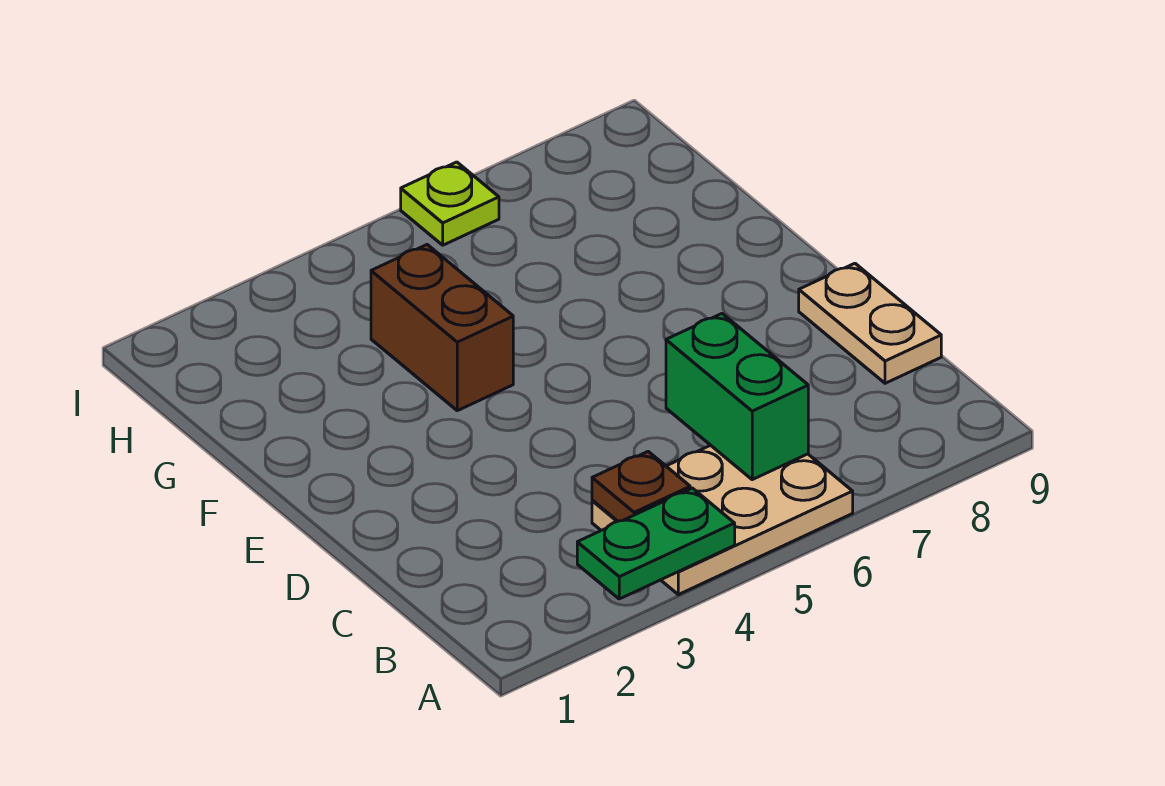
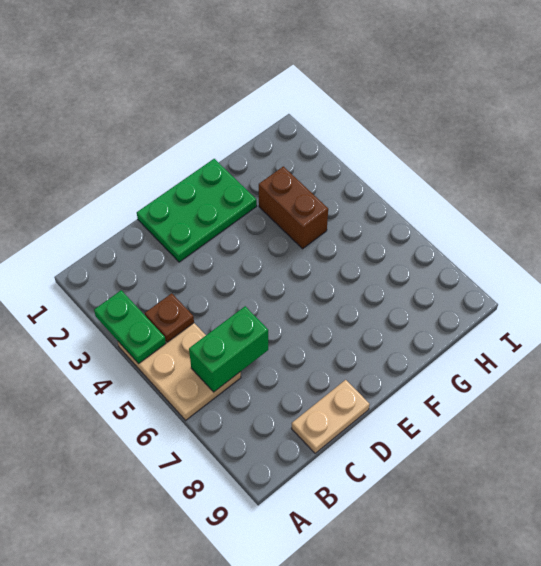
none -> green 2x3 plate [137,159,257,262]
brown 1x2 brick [371,245,513,411] -> brown 1x2 brick turned to [259,166,328,249]
lime 1x1 plate [401,162,499,245] -> none

